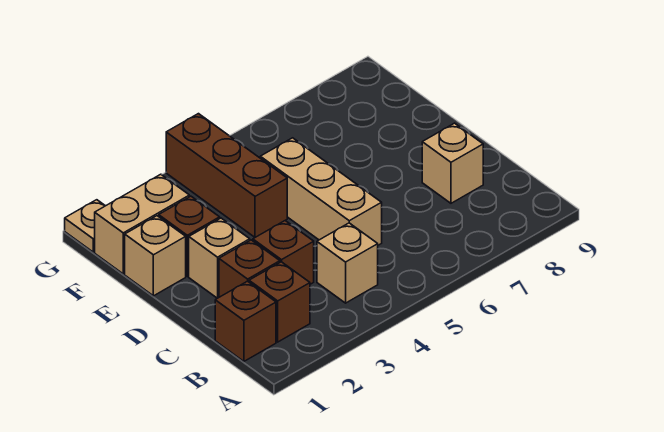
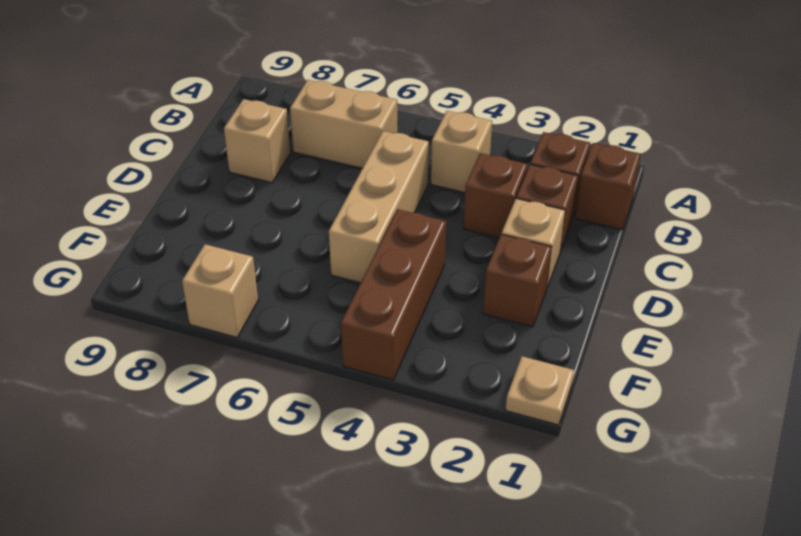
tan 1x1 brick [125,216,186,296] -> tan 1x1 brick moved to [182,244,258,337]
tan 1x2 brick [95,174,189,274] -> tan 1x2 brick moved to [290,80,397,168]

